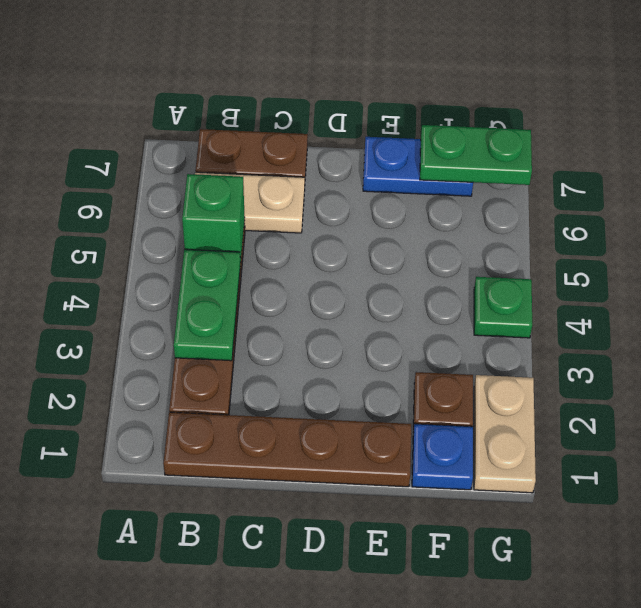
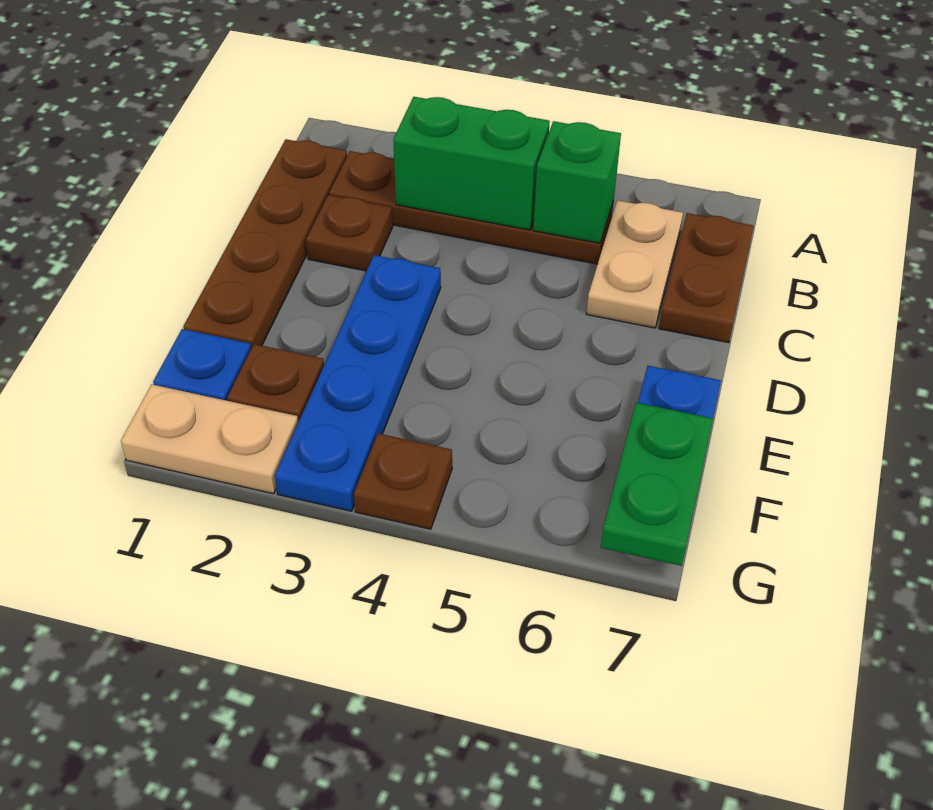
green 1x2 plate [174,249,240,361] -> green 1x2 brick [393,97,550,230]
none -> brown 1x1 plate [306,195,393,271]
none -> blue 1x4 plate [275,255,441,511]
green 1x1 plate [474,277,532,338] -> brown 1x1 plate [354,434,452,529]

